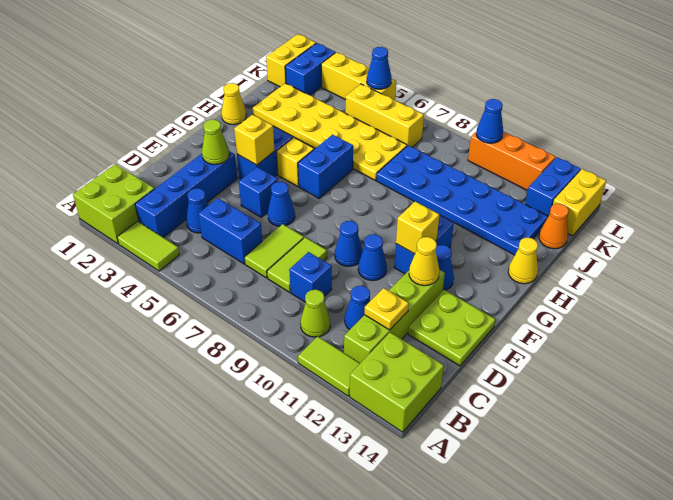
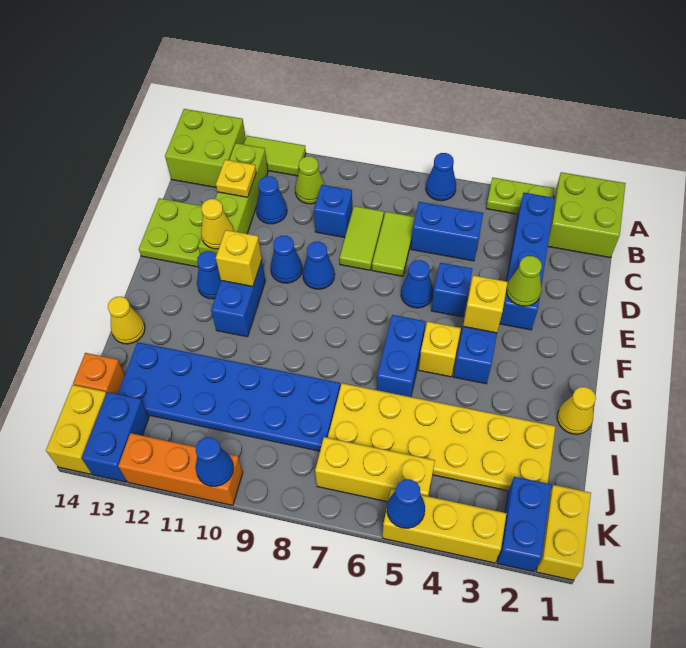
lime 1x2 tile [117,221,179,271] -> lime 1x2 plate [486,178,555,214]
blue 1x1 cone [186,188,208,233] -> blue 1x1 cone moved to [426,153,456,201]
orange 1x1 cone [539,204,569,249] -> orange 1x1 brick [73,353,125,394]

